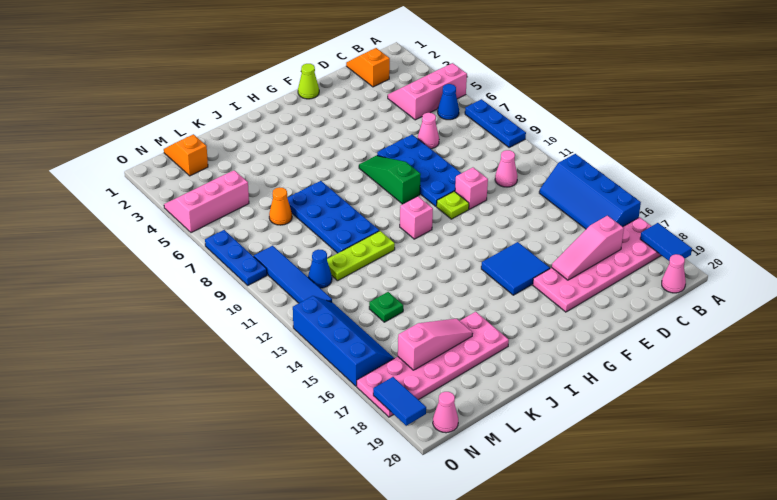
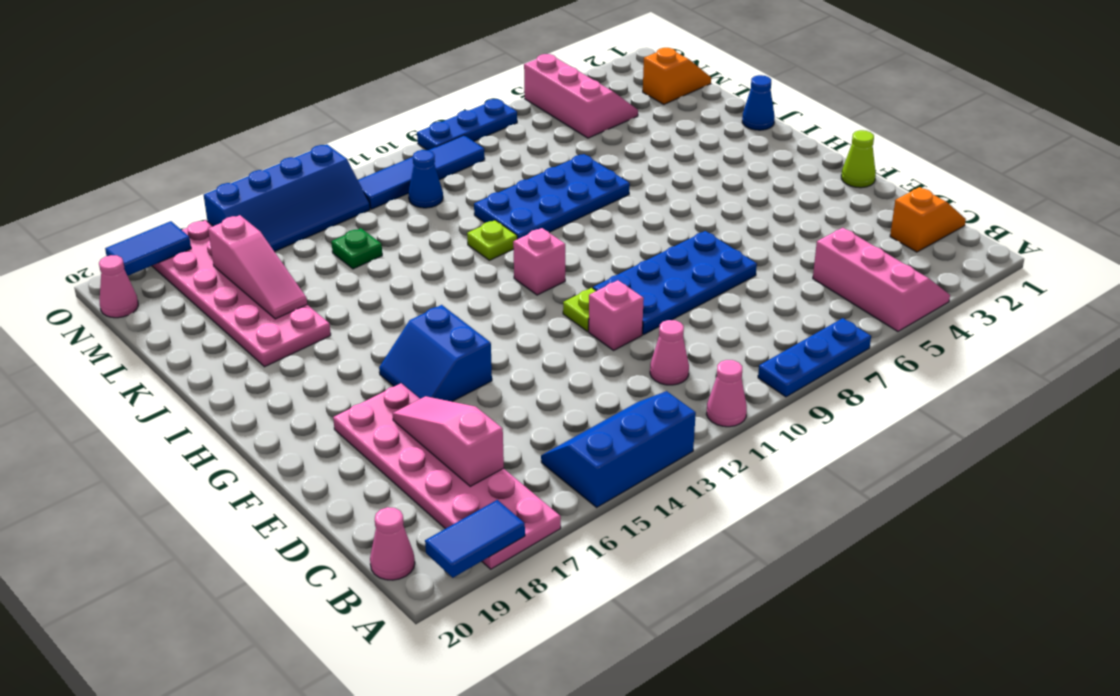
blue 2x4 slope [539,154,641,229] -> blue 2x3 slope [541,391,696,507]
blue 1x1 cone [438,84,459,120] -> blue 1x1 cone moved to [742,75,775,130]
pink 1x1 cone [418,113,439,149] -> pink 1x1 cone moved to [706,360,747,427]
blue 2x2 tile [481,242,550,295] -> blue 2x2 slope [379,305,492,402]
green 1x3 slope [359,156,421,204] -> none
lime 1x3 plate [327,231,395,281] -> lime 1x1 plate [467,220,517,260]
orange 1x1 cone [269,187,292,225] -> none

